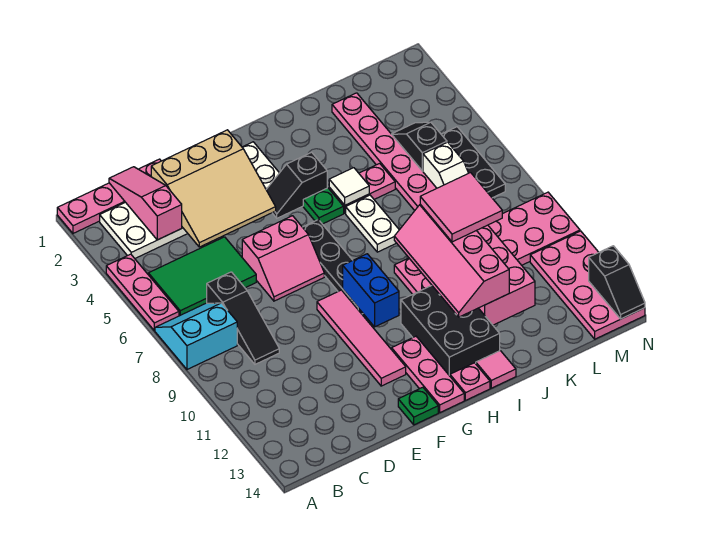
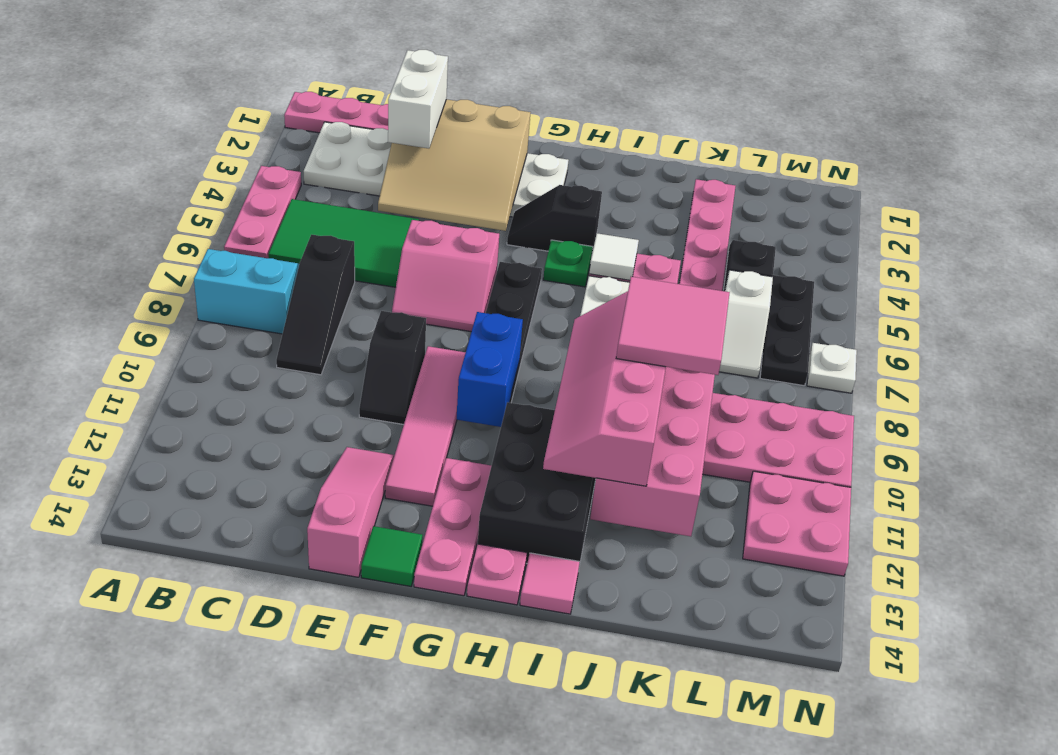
pink 1x3 slope [109,167,182,240] -> pink 1x3 slope moved to [307,447,394,577]
none -> white 1x2 brick [388,50,448,148]
green 1x1 plate [398,387,438,425] -> green 1x1 tile [361,526,423,586]
pink 2x4 plate [530,231,645,339] -> pink 2x2 plate [743,471,851,576]
none -> white 1x1 plate [807,343,857,393]
black 1x2 slope [589,246,645,319] -> black 1x2 slope moved to [359,311,426,425]

